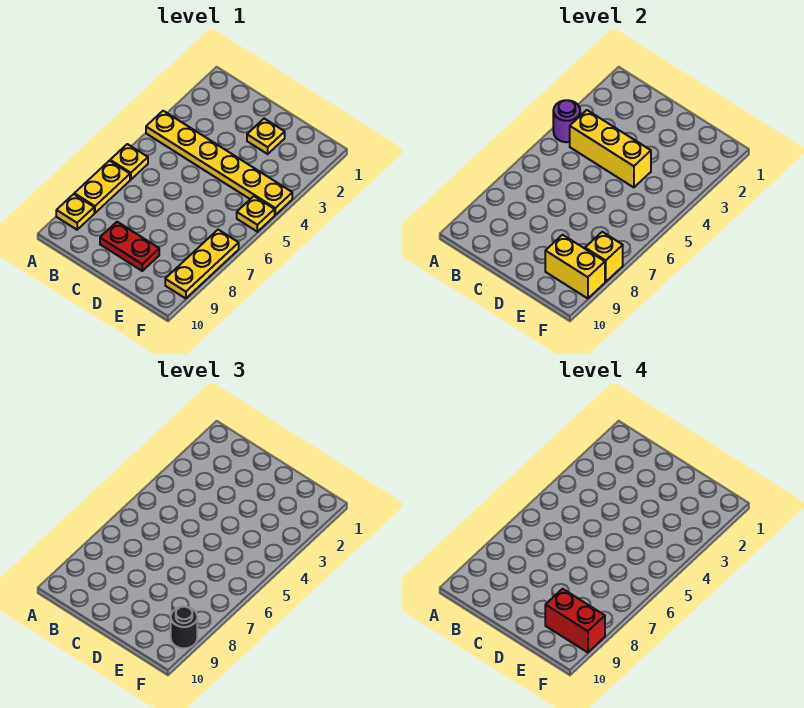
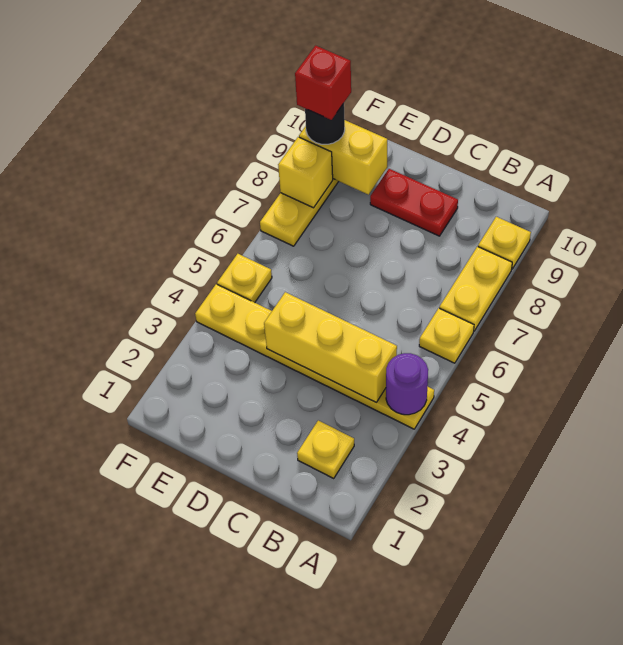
yellow 1x1 plate [247,119,285,154] -> yellow 1x1 plate moved to [297,420,354,478]
red 1x2 brick [545,589,605,653] -> red 1x1 brick [295,46,351,120]

